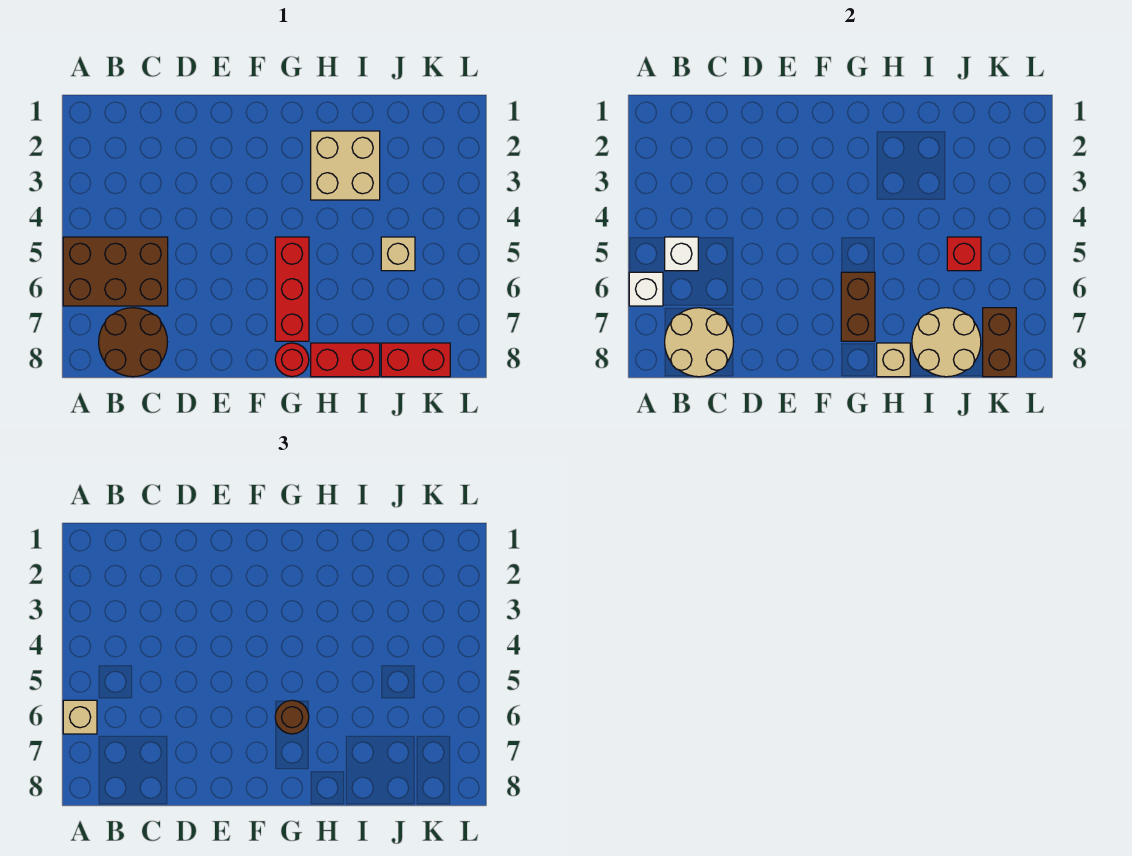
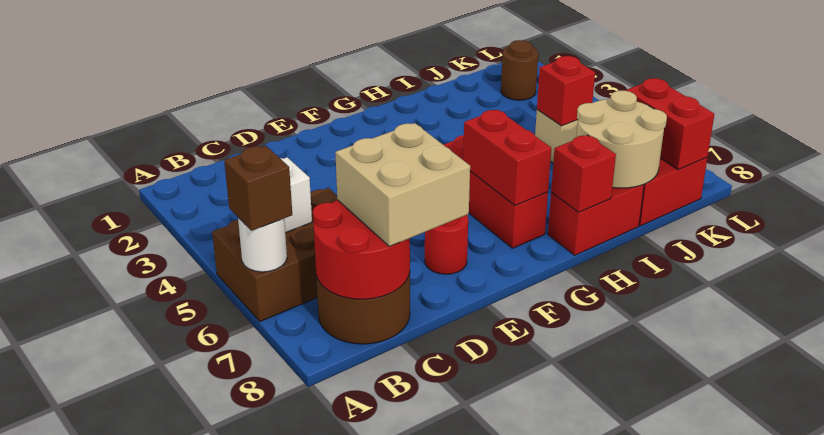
white 1x1 brick [629,272,663,306] -> white 1x1 round brick [238,218,287,272]
tan 1x1 brick [63,700,97,734] -> brown 1x1 brick [224,146,292,231]
tan 2x2 round brick [665,308,734,377] -> red 2x2 round brick [313,200,410,299]
brown 1x2 brick [841,272,875,341] -> red 1x2 brick [463,110,551,206]
brown 1x1 round brick [275,700,309,734] -> brown 1x1 round brick moved to [501,40,538,100]
red 1x1 round brick [275,343,309,377] -> red 1x1 round brick moved to [425,215,468,274]
tan 2x2 brick [311,131,380,200] -> tan 2x2 brick moved to [335,123,470,246]
tan 1x1 brick [877,343,910,377] -> red 1x1 brick [551,135,616,212]
brown 1x2 brick [983,308,1016,377] -> red 1x2 brick [626,78,714,170]

